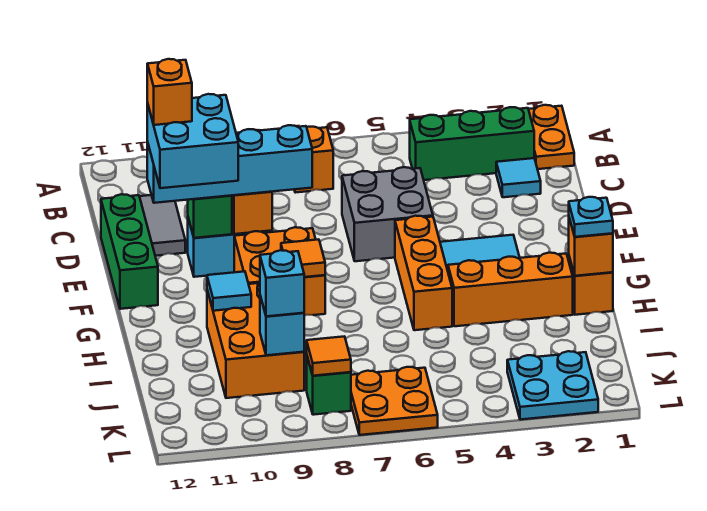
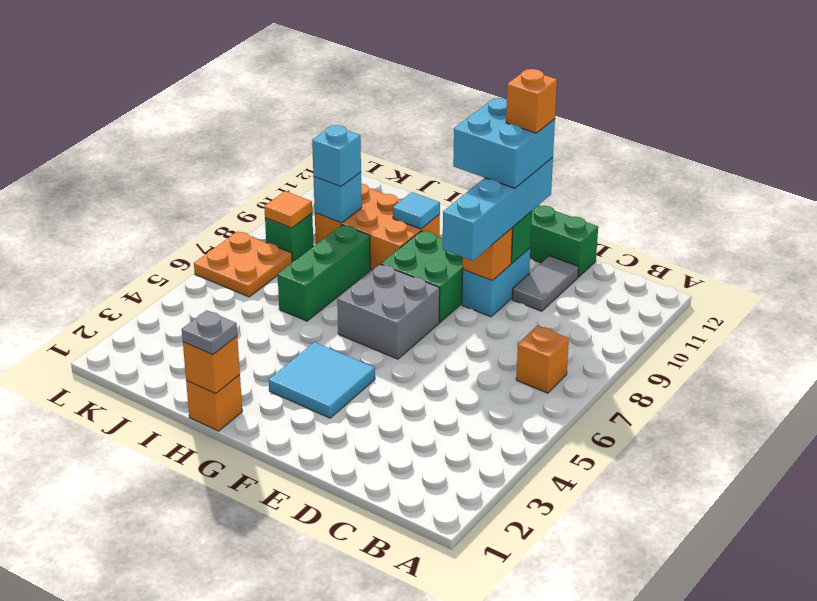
orange 1x2 plate [529,105,574,169] -> none
green 1x3 brick [410,107,534,180] -> green 1x3 brick moved to [278,225,370,321]
cyan 1x1 tile [496,158,541,197] -> none
grey 1x2 tile [140,195,185,256] -> grey 1x2 tile turned to [512,256,579,311]
grey 2x2 brick [342,167,433,261] -> grey 2x2 brick moved to [337,264,440,359]
orange 1x3 brick [395,216,452,330] -> none
orange 2x2 brick [234,227,325,316] -> green 2x2 brick [381,231,463,322]
orange 1x1 tile [281,239,325,277] -> none
cyan 1x1 plate [569,197,613,237] -> grey 1x1 plate [182,310,237,355]
orange 1x3 brick [448,252,573,326] -> none
cyan 2x2 plate [507,351,598,420] -> none

